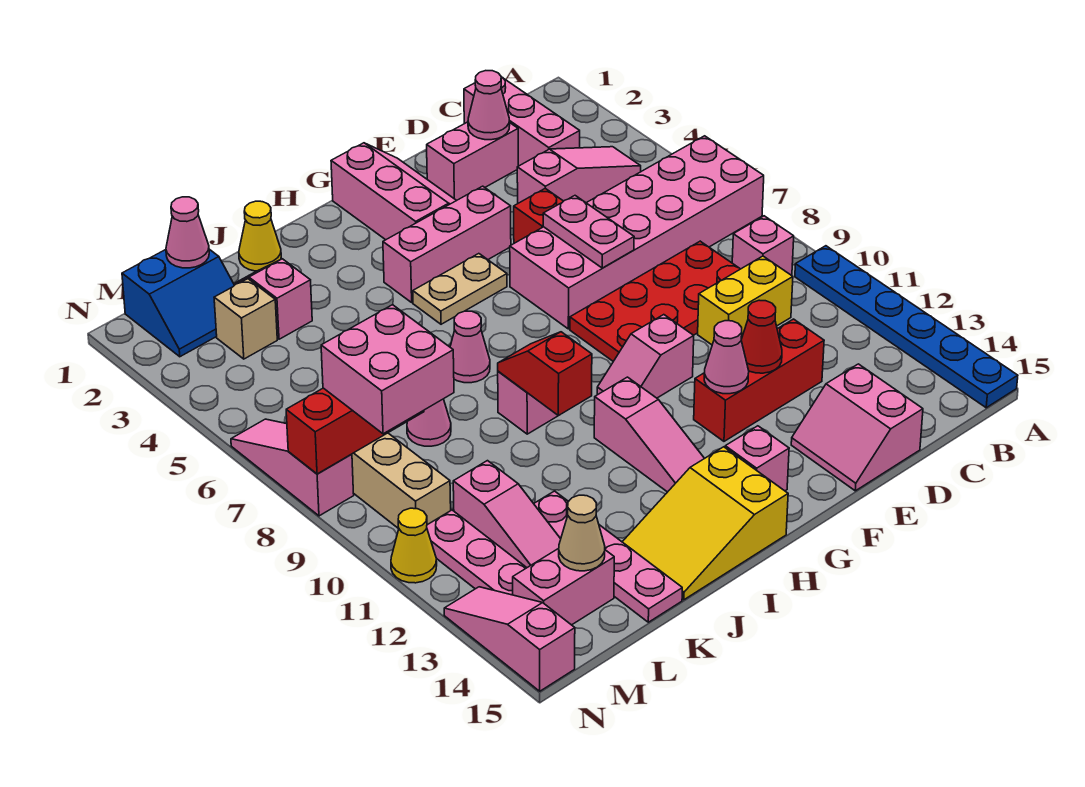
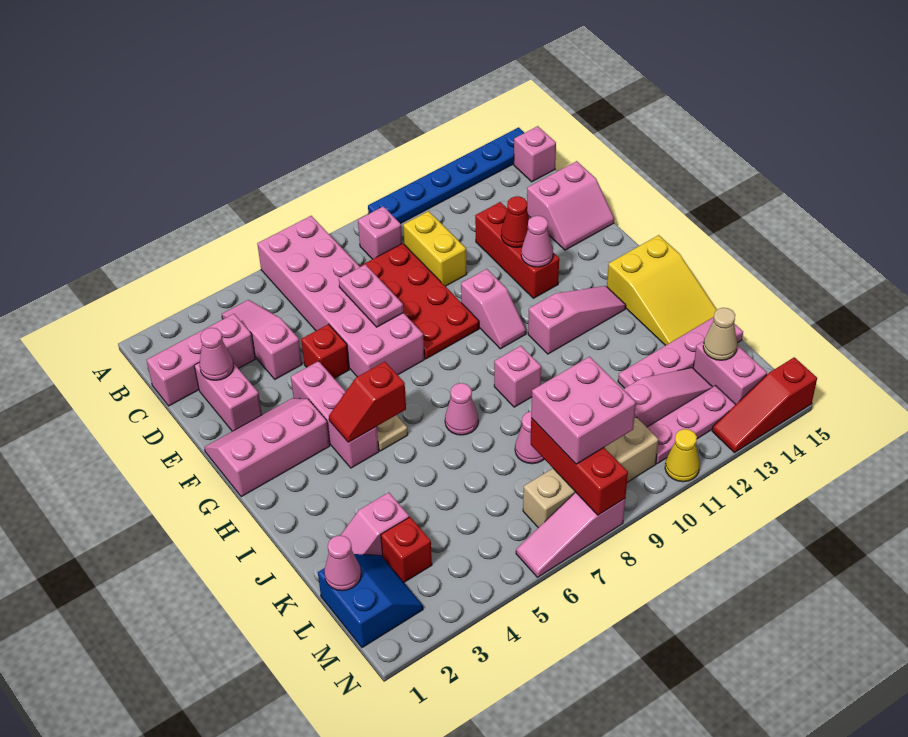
pink 1x2 plate [543,196,634,268] -> pink 1x2 plate turned to [339,264,403,327]
pink 1x1 brick [725,426,789,491] -> pink 1x1 brick moved to [514,126,556,182]
red 1x2 slope [498,332,592,416] -> red 1x2 slope moved to [329,362,406,442]
yellow 1x1 cone [239,201,281,271] -> none
tan 1x1 brick [214,279,277,359] -> red 1x1 brick [381,517,432,582]
pink 1x3 slope [444,587,575,691] -> red 1x3 slope [712,357,817,453]

